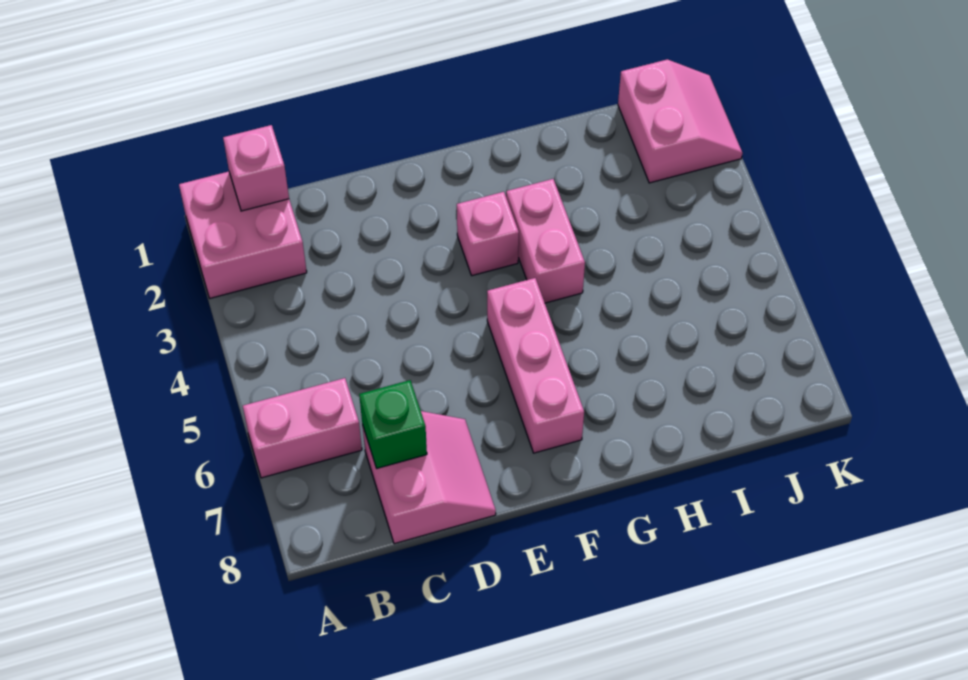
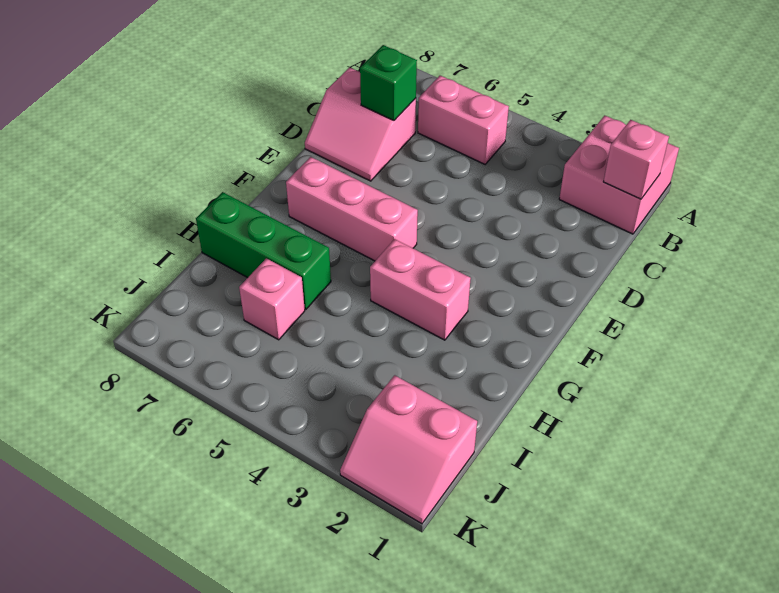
pink 1x2 brick [243,378,362,478] -> pink 1x2 brick turned to [418,76,509,164]
pink 1x1 brick [457,192,519,276] -> pink 1x1 brick moved to [239,258,305,340]
none -> green 1x3 brick [196,192,331,309]

